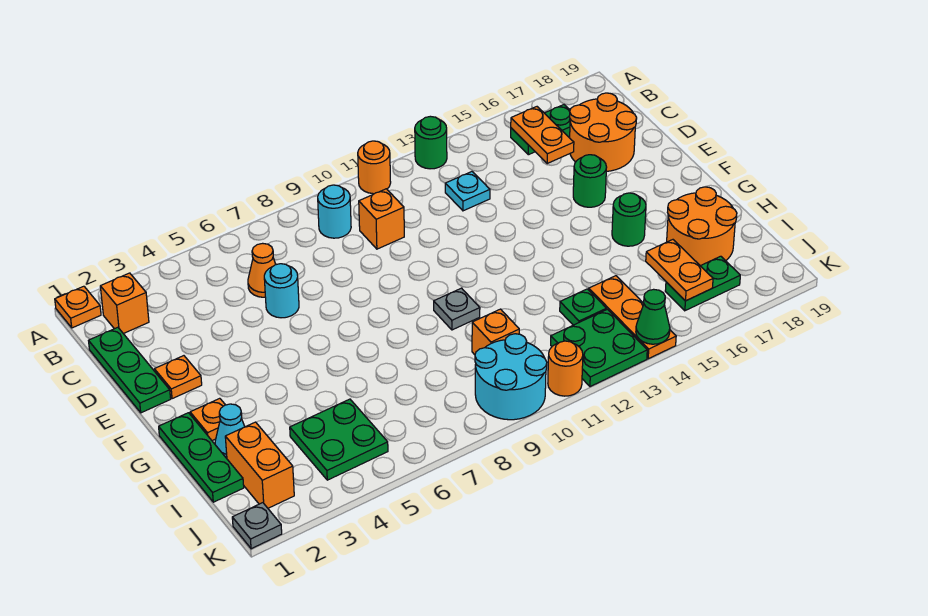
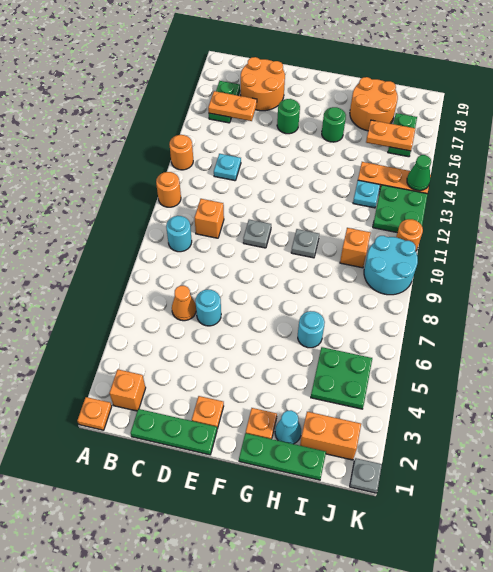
green 1x1 round brick [415,116,447,169] -> orange 1x1 round brick [169,135,193,170]
none -> grey 1x1 plate [243,220,271,248]
none -> cyan 1x1 round brick [298,311,325,348]
green 1x1 plate [560,289,606,325] -> cyan 1x1 plate [353,180,380,208]

